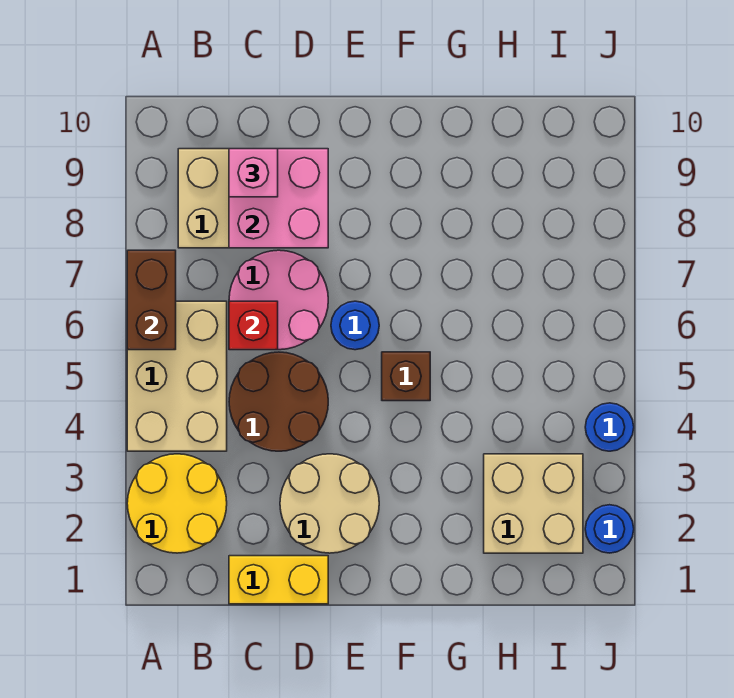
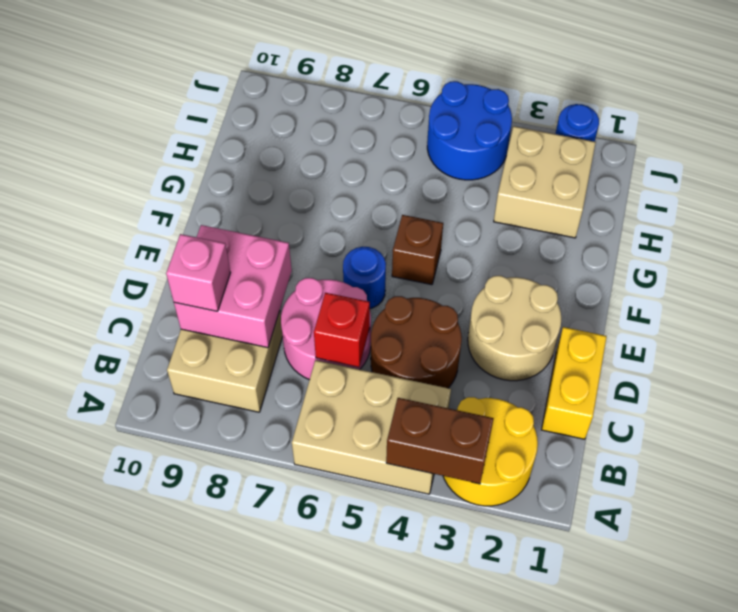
brown 1x2 brick [127,250,176,350] -> brown 1x2 brick moved to [386,398,494,484]
blue 1x1 round brick [585,403,634,451] -> blue 2x2 round brick [427,81,512,180]

